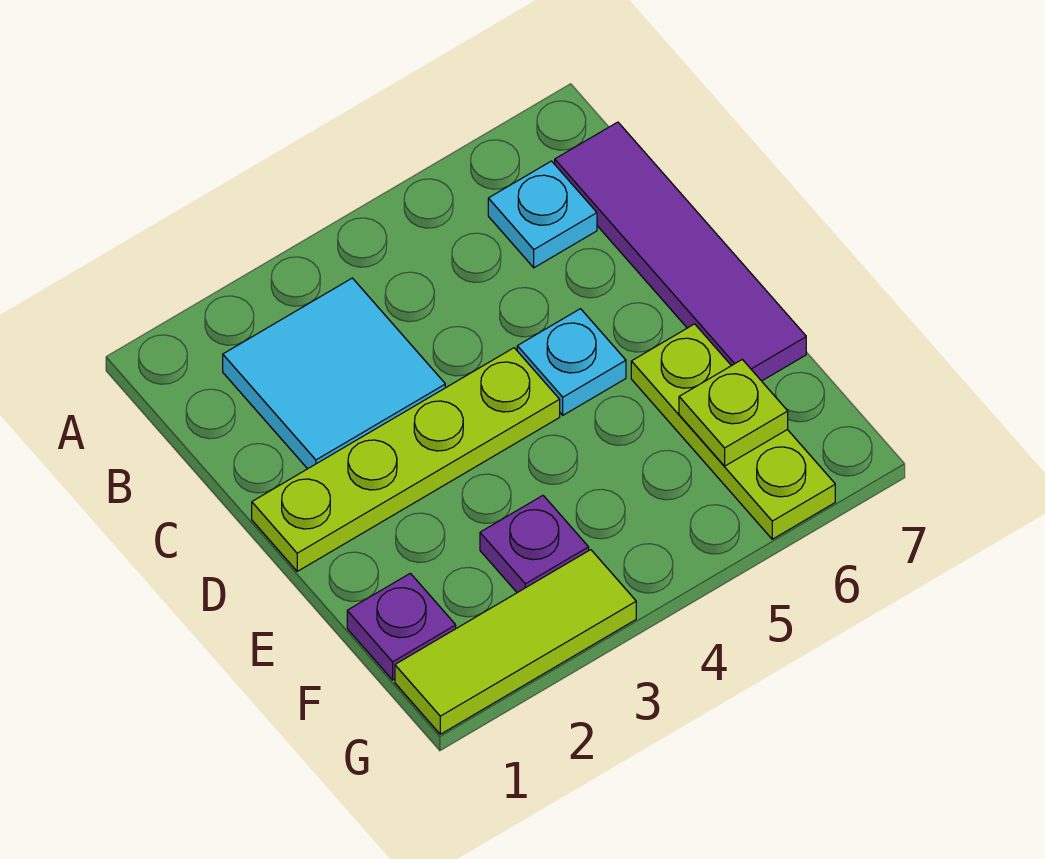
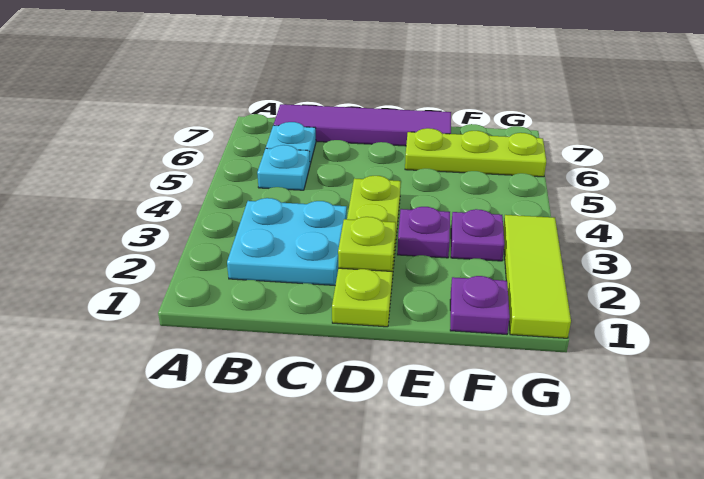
cyan 2x2 tile [223,278,445,469] -> cyan 2x2 plate [227,198,347,285]
cyan 1x1 plate [517,309,626,415] -> cyan 1x1 plate moved to [257,145,310,190]
none -> purple 1x1 plate [397,207,450,258]
lime 1x1 plate [679,360,788,466] -> lime 1x1 plate moved to [338,217,396,271]

